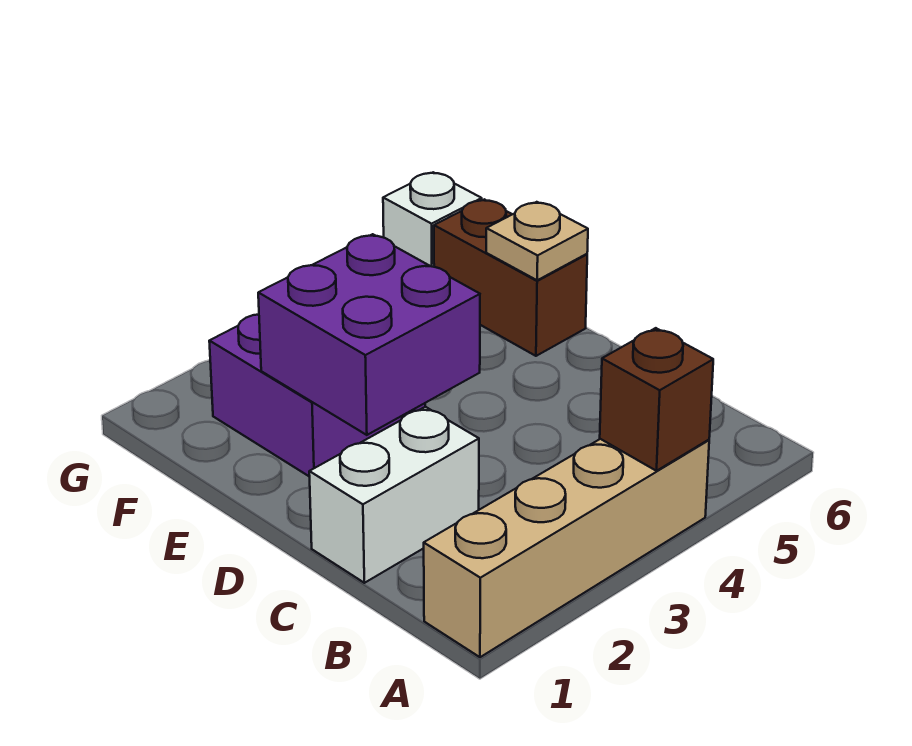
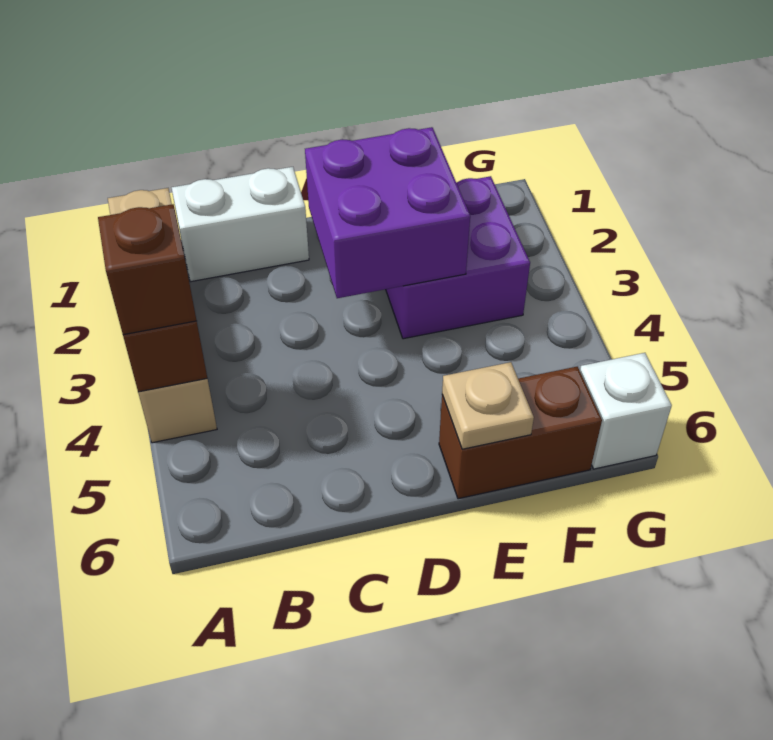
none -> brown 1x1 brick [98,204,197,335]
white 1x2 brick [309,407,479,583] -> white 1x2 brick turned to [172,167,309,282]

